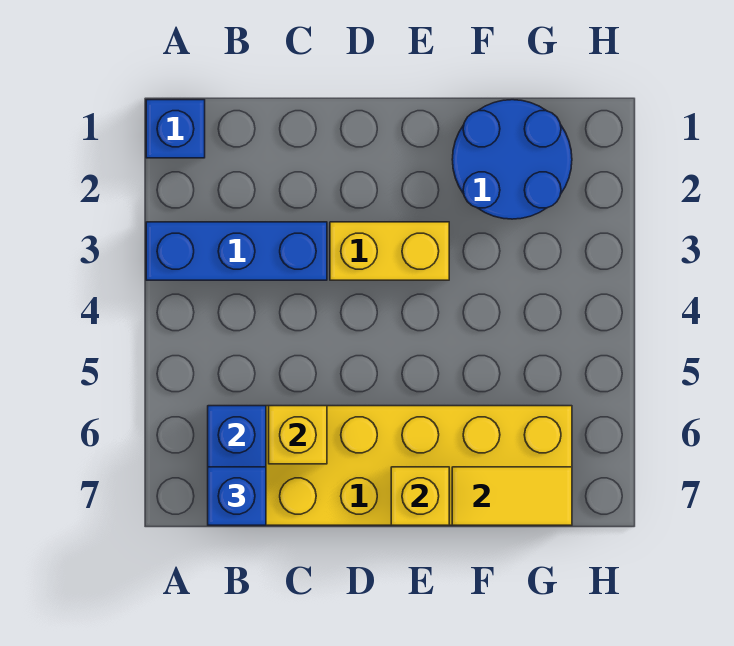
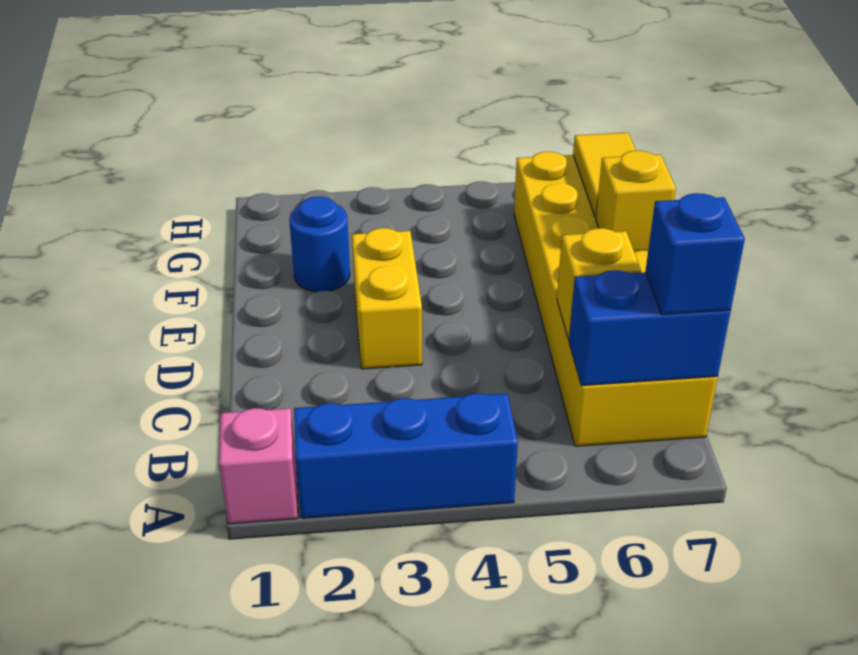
blue 1x1 brick [146,100,205,158] -> pink 1x1 brick [219,408,298,524]
blue 1x3 brick [146,222,327,280] -> blue 1x3 brick turned to [294,393,518,518]
blue 2x2 round brick [452,100,572,219] -> blue 1x1 round brick [289,197,350,292]

